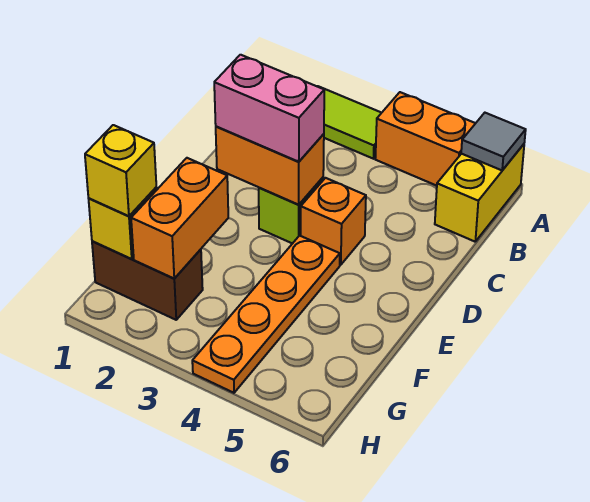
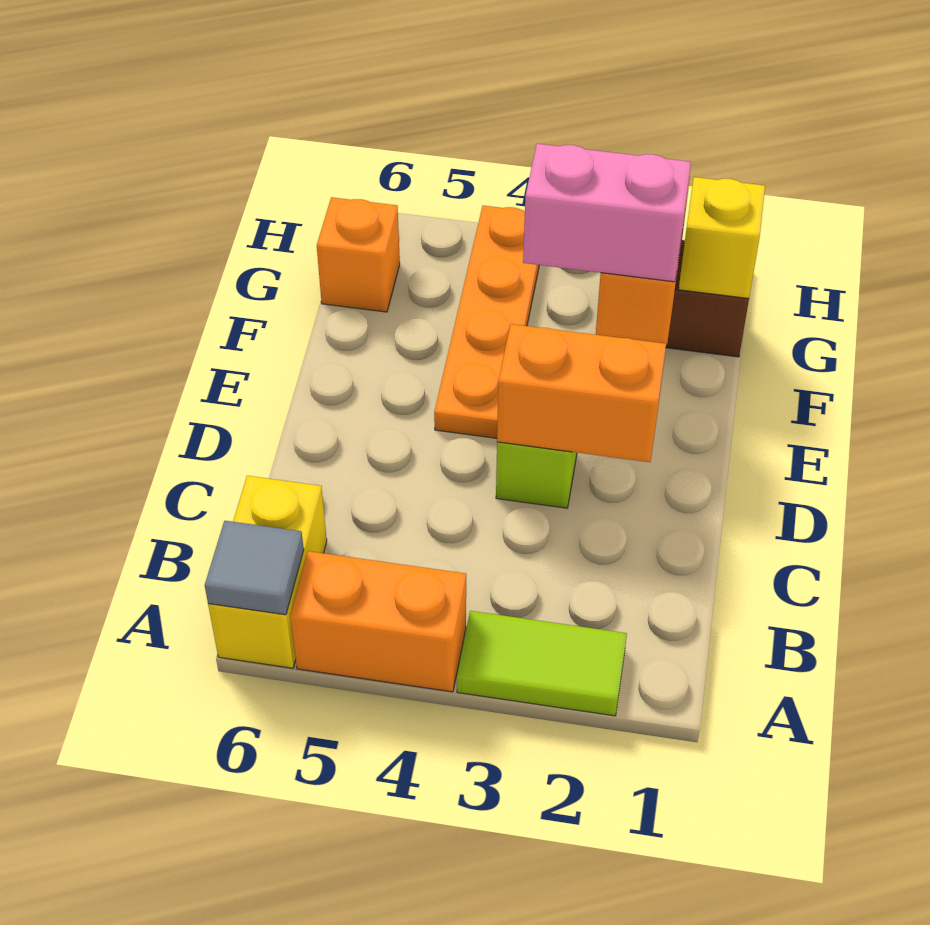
pink 1x2 brick [214,55,324,162] -> pink 1x2 brick moved to [523,144,691,282]
orange 1x1 brick [301,178,366,265] -> orange 1x1 brick moved to [317,197,400,312]
yellow 1x1 brick [85,125,156,216] -> none

